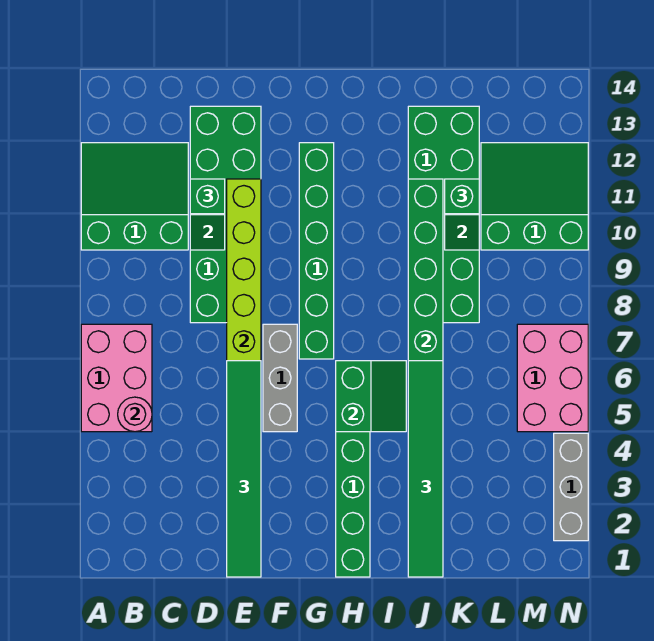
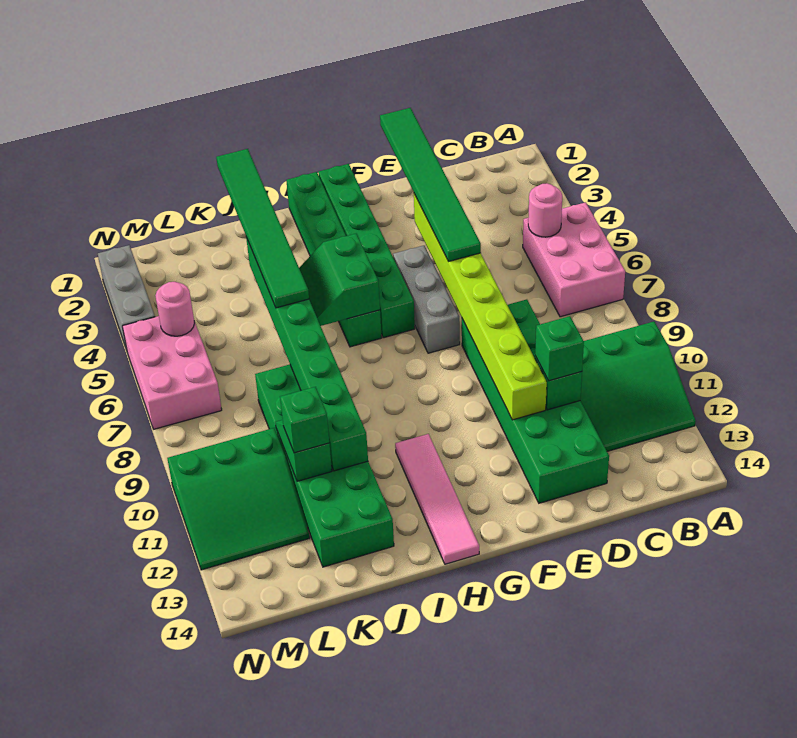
green 1x6 brick [299,143,334,359] -> green 1x6 brick moved to [318,164,415,338]
none -> pink 1x4 tile [395,434,479,564]
none -> pink 1x1 round brick [155,282,194,336]

